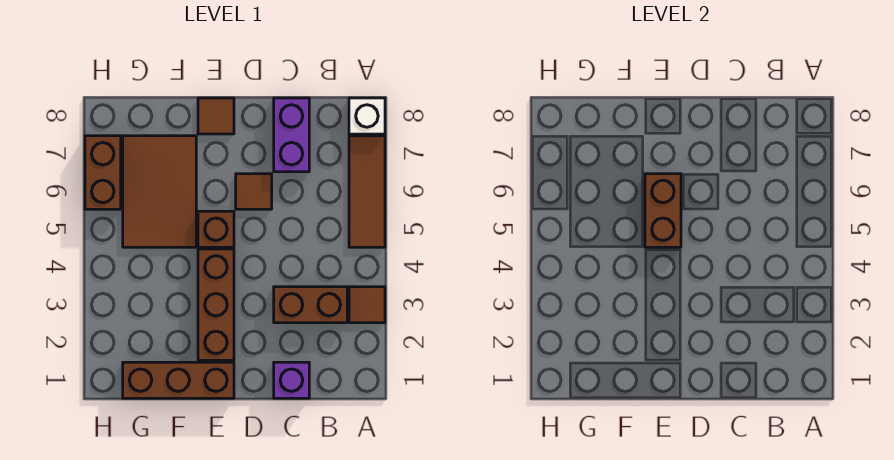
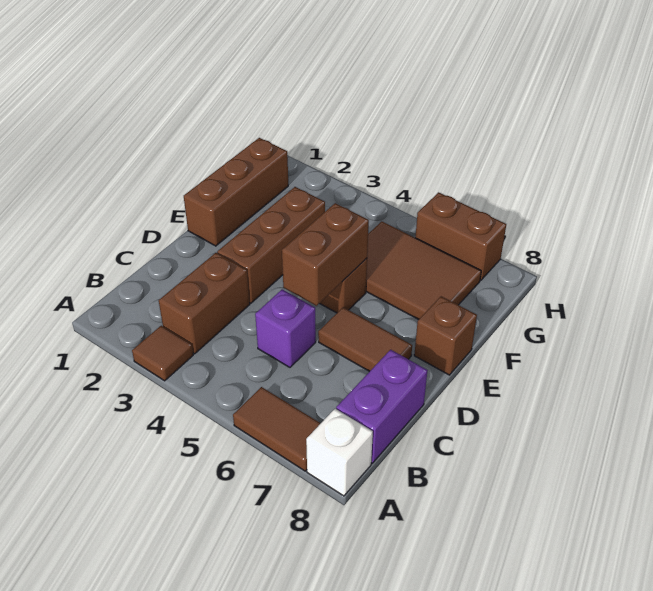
brown 1x3 tile [349,136,385,247] -> brown 1x2 tile [233,387,321,471]
purple 1x1 brick [274,362,309,398] -> purple 1x1 brick moved to [255,289,316,367]
purple 1x2 brick [274,98,309,172] -> purple 1x2 brick turned to [336,350,428,463]
brown 1x1 tile [236,174,272,209] -> brown 1x2 tile [318,307,412,372]
brown 1x3 brick [198,249,234,360] -> brown 1x3 brick turned to [217,187,325,303]
brown 1x2 brick [645,174,681,247] -> brown 1x2 brick turned to [282,203,369,306]
brown 1x1 tile [198,98,234,134] -> brown 1x1 brick [414,296,477,375]

